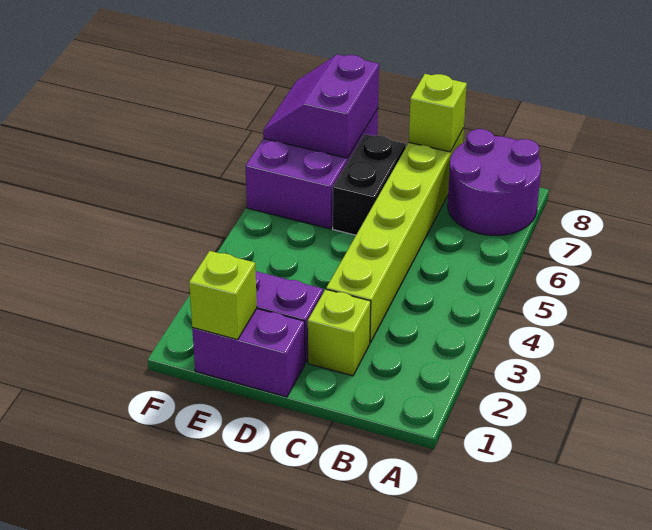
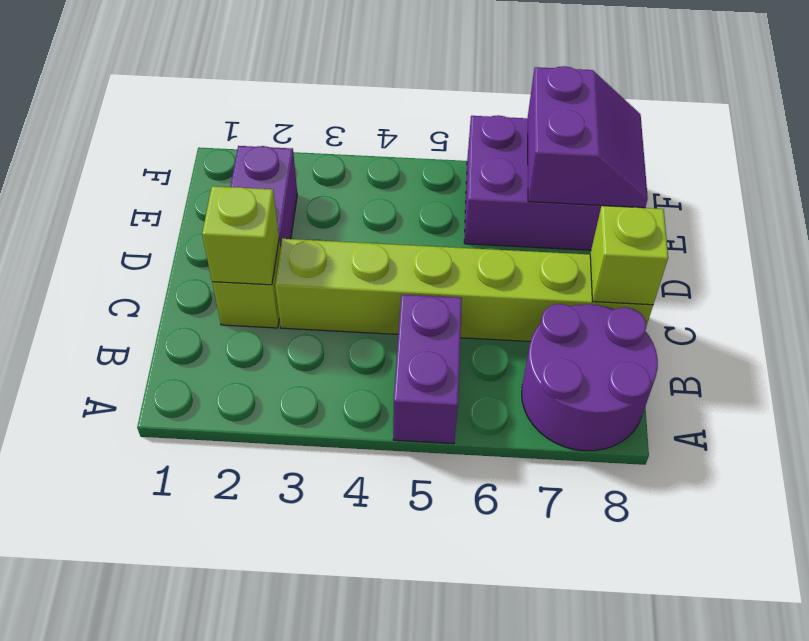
purple 1x2 brick [192,309,305,397] -> purple 1x2 brick moved to [393,295,462,444]
black 1x2 brick [333,134,406,235] -> none
lime 1x1 brick [189,251,257,340] -> lime 1x1 brick moved to [202,186,279,285]
purple 2x2 slope [263,54,379,158] -> purple 2x2 slope turned to [528,66,648,208]

